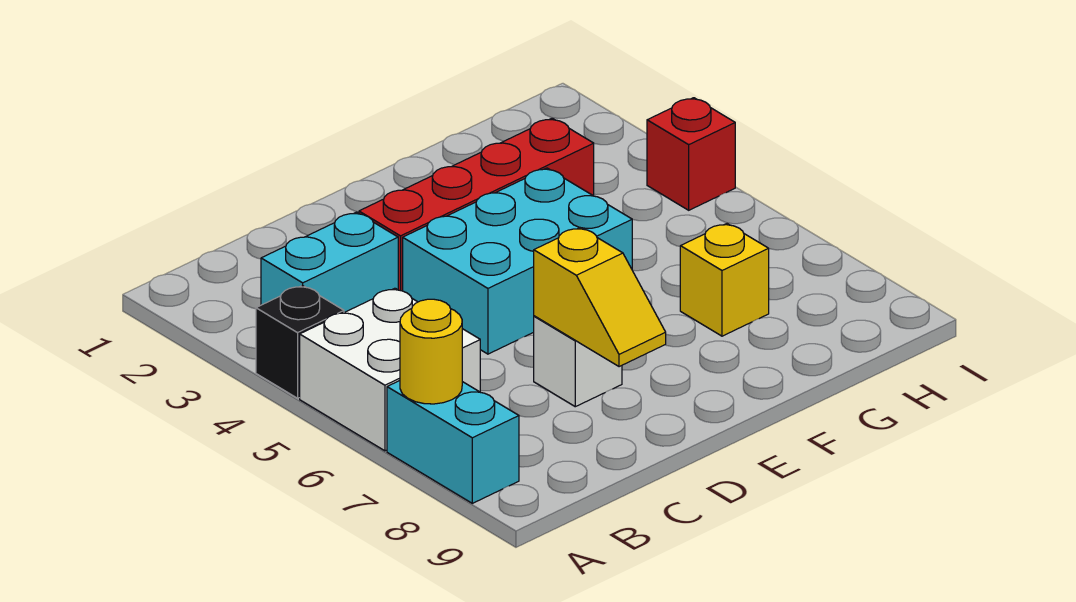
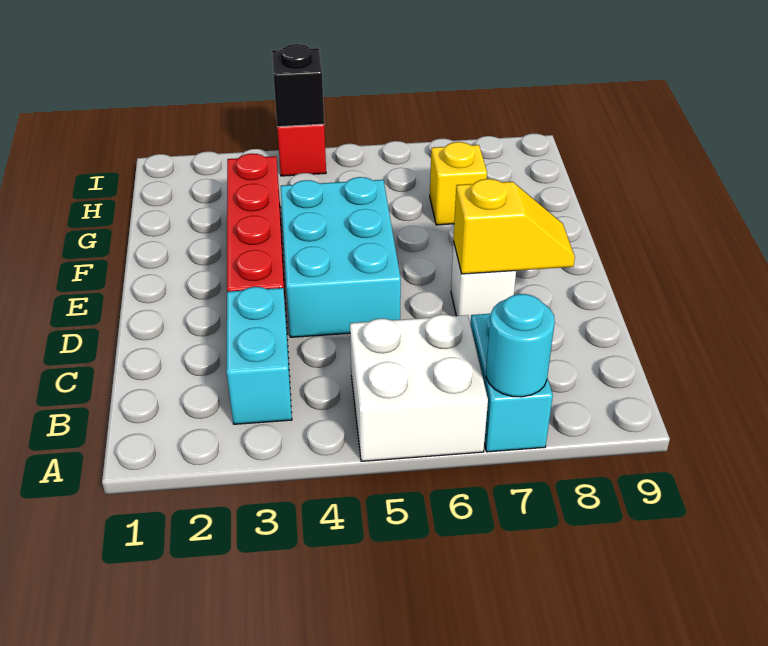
black 1x1 brick [256,285,344,398] -> black 1x1 brick moved to [272,44,324,127]
cyan 1x2 brick [387,381,519,503] -> cyan 1x2 brick turned to [470,314,553,452]
yellow 1x1 round brick [400,299,462,404] -> cyan 1x1 round brick [486,294,555,397]

